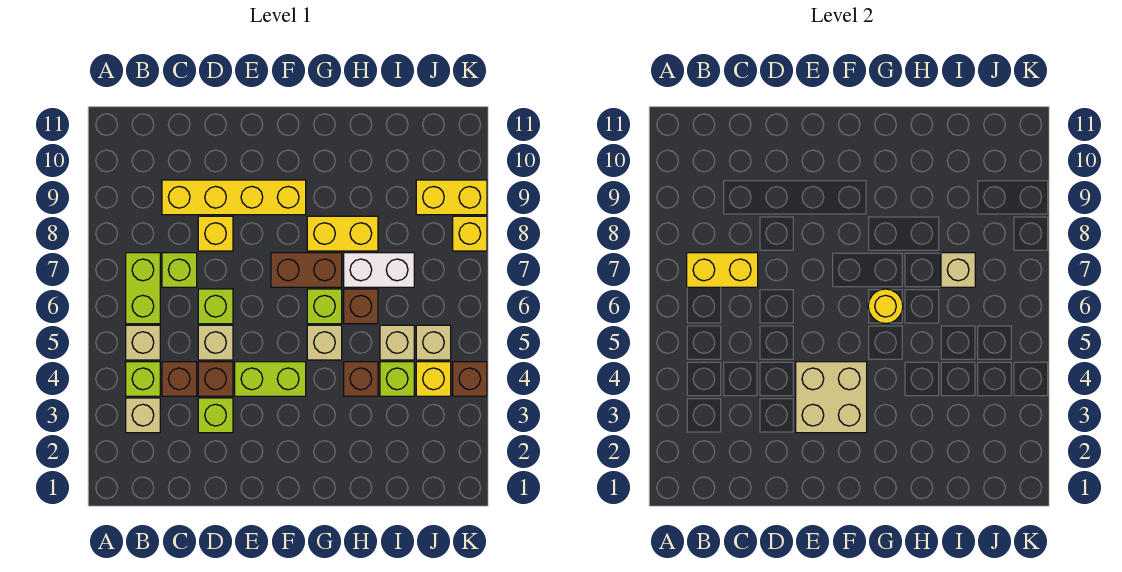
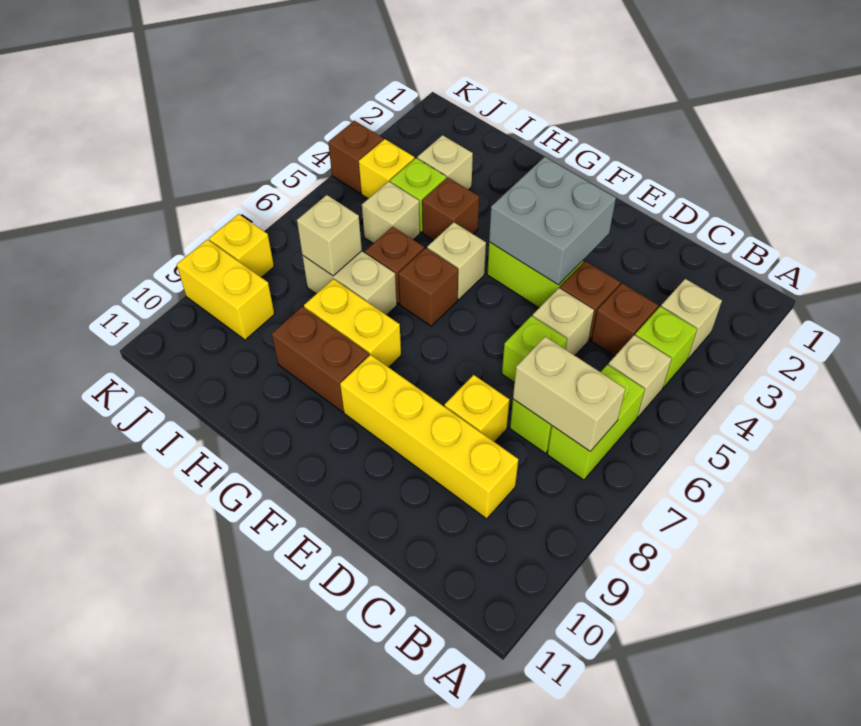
yellow 1x2 brick [687,253,758,287] -> tan 1x2 brick [513,337,625,451]
lime 1x1 brick [198,398,233,433] -> none
tan 2x2 brick [796,362,867,433] -> grey 2x2 brick [489,157,616,285]
brown 1x2 brick [271,253,342,287] -> brown 1x2 brick moved to [272,307,369,412]
lime 1x1 brick [307,289,342,324] -> brown 1x1 brick [398,248,458,326]
yellow 1x1 round brick [868,289,903,324] -> none
white 1x2 brick [344,253,414,287] -> tan 1x2 brick [303,251,397,315]
tan 1x1 brick [416,325,451,360] -> tan 1x1 brick moved to [417,135,473,190]

